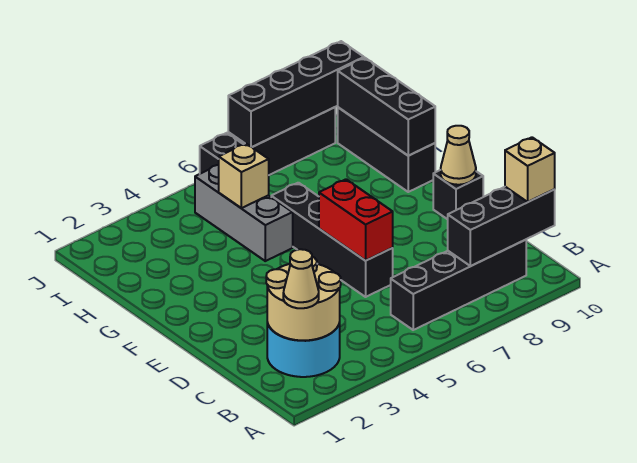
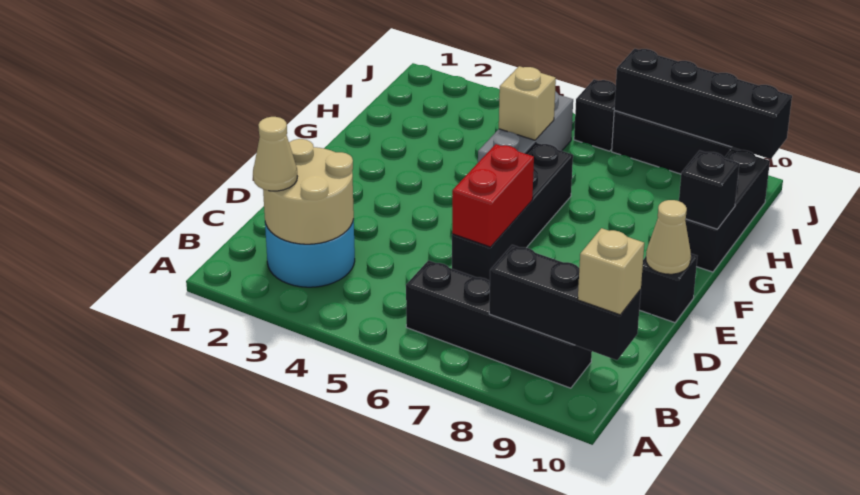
black 1x3 brick [338,58,435,156] -> black 1x1 brick [679,150,739,229]

